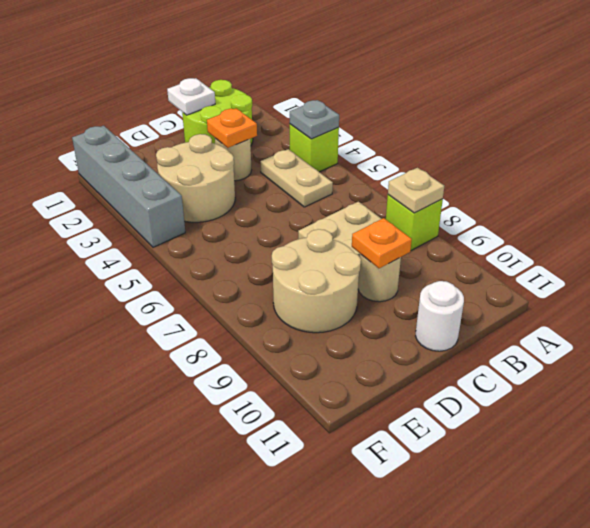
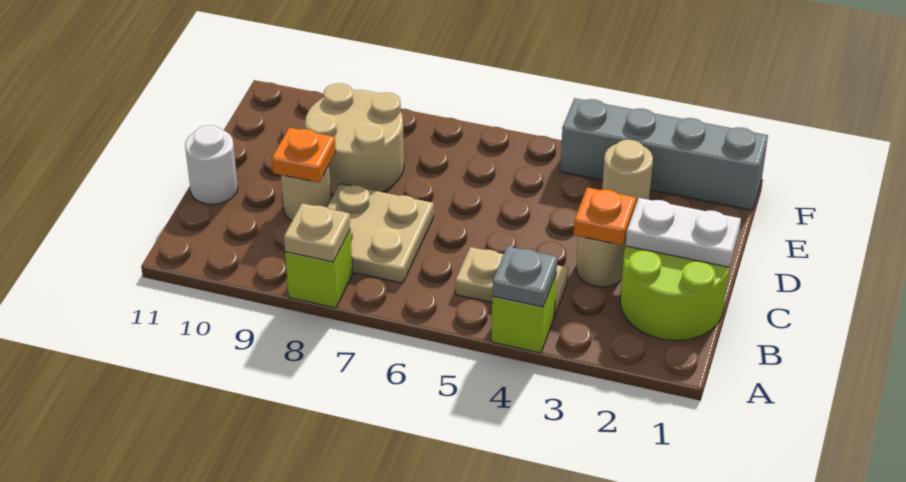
white 1x1 plate [167,78,215,115] -> white 1x2 plate [626,198,741,267]
tan 2x2 round brick [156,134,235,222] -> tan 1x1 round brick [602,140,653,206]

